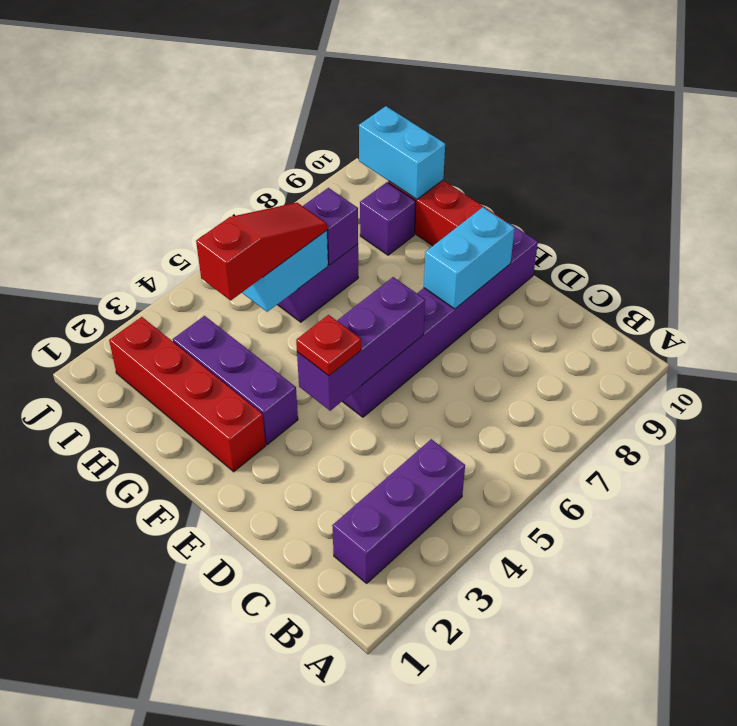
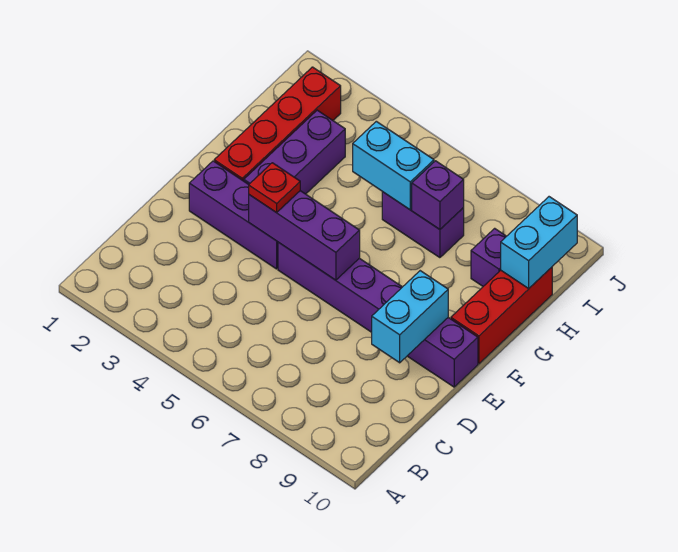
purple 1x3 brick [332,439,465,583] -> purple 1x3 brick moved to [189,161,278,269]
cyan 1x2 brick [424,207,515,309] -> cyan 1x2 brick turned to [372,271,448,363]
red 1x3 slope [196,203,327,301] -> none

